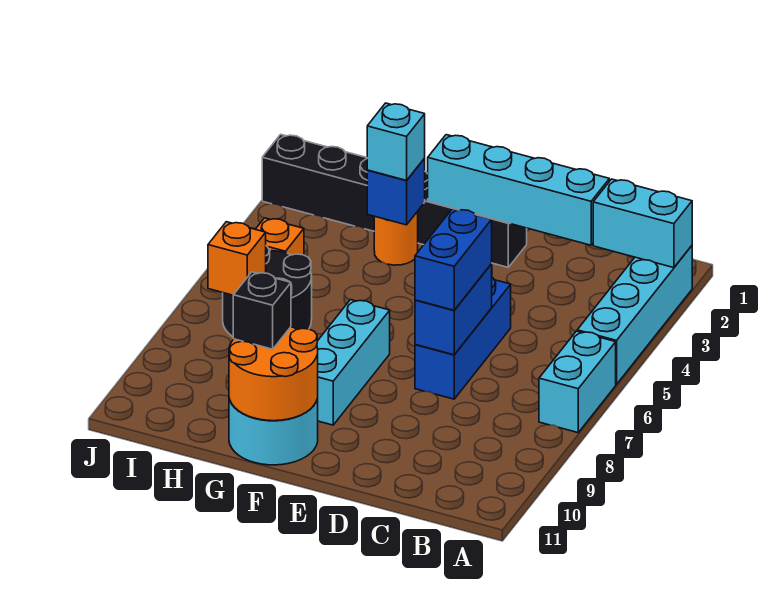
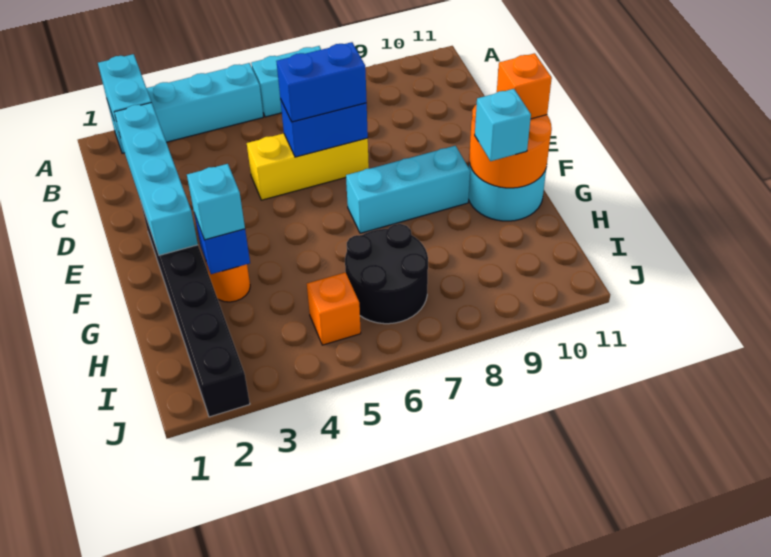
blue 1x3 brick [415,278,511,399] -> yellow 1x3 brick [247,133,369,200]
black 1x1 brick [233,272,291,349] -> cyan 1x1 brick [475,89,531,161]
orange 1x1 brick [208,222,266,295] -> orange 1x1 brick moved to [497,53,552,119]

